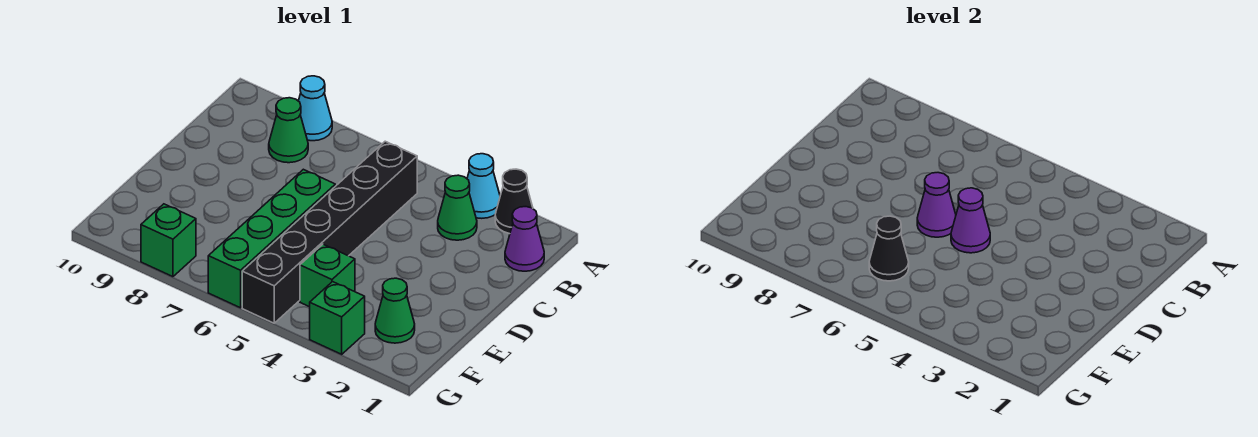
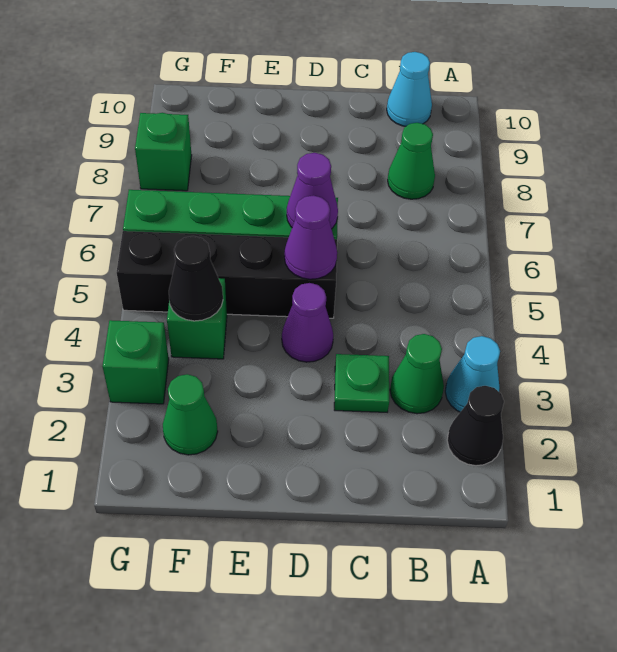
cyan 1x1 cone [299,76,332,141] -> cyan 1x1 cone moved to [387,52,432,126]
purple 1x1 cone [505,207,544,271] -> purple 1x1 cone moved to [282,283,333,362]
black 1x6 brick [242,141,417,323] -> black 1x4 brick [117,231,337,318]
none -> green 1x1 plate [334,354,389,412]
black 1x1 cone [869,216,909,281] -> black 1x1 cone moved to [169,236,223,321]

